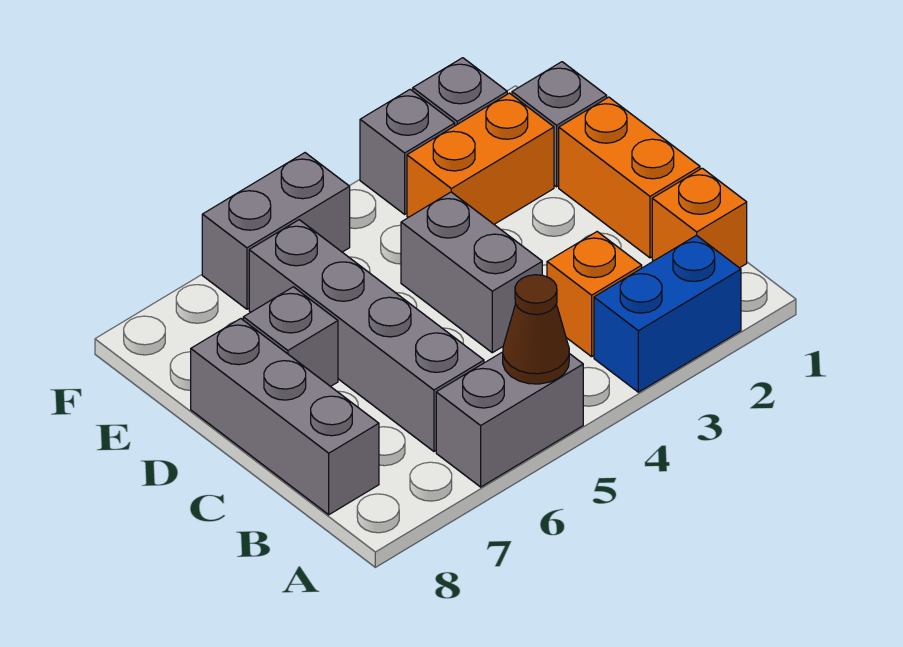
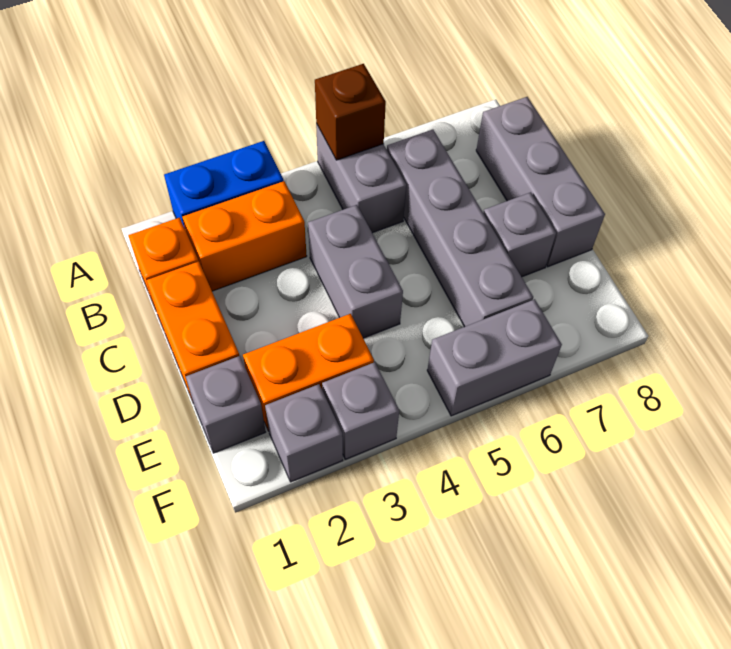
grey 1x2 brick [436,352,583,487] -> grey 1x2 brick turned to [316,124,406,233]
brown 1x1 cone [503,275,569,384] -> brown 1x1 brick [315,64,386,160]
orange 1x1 brick [547,232,642,357] -> orange 1x2 brick [183,181,307,291]

